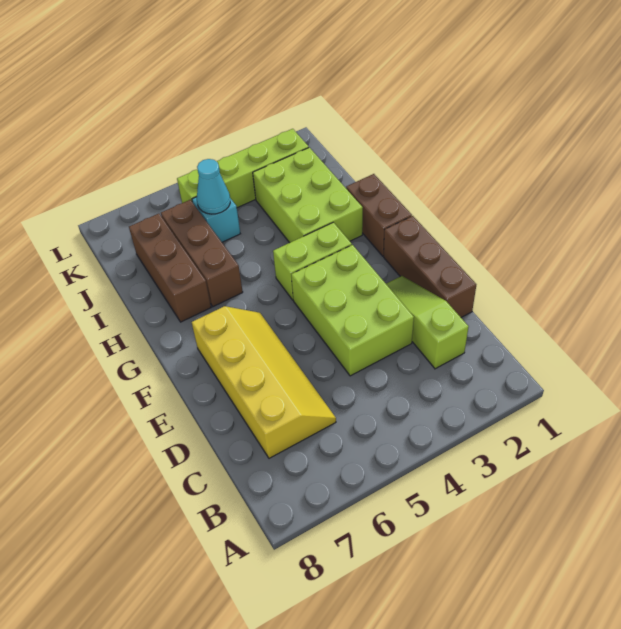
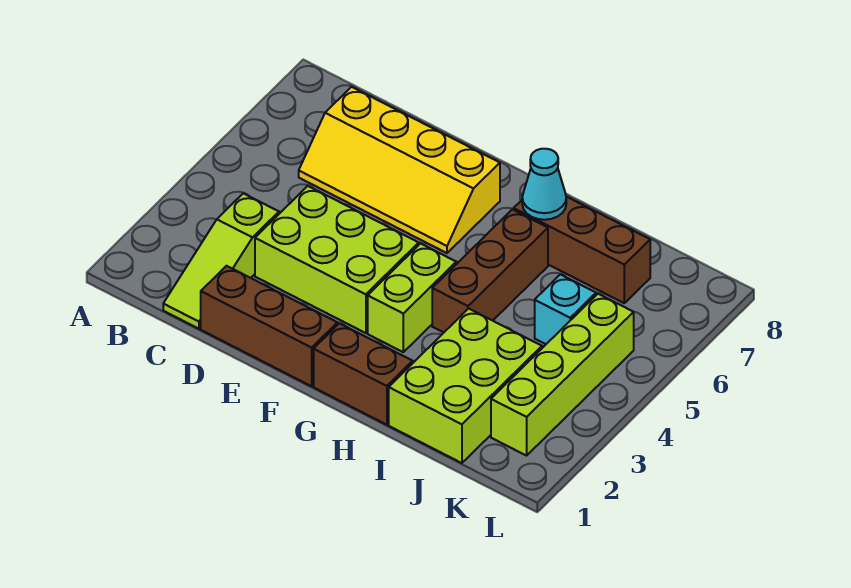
lime 1x3 slope [386,276,468,369] -> lime 1x3 slope turned to [163,193,279,329]
lime 2x3 brick [253,147,363,243] -> lime 2x3 brick turned to [389,309,542,463]
brown 1x3 brick [161,200,243,307] -> brown 1x3 brick turned to [432,209,548,332]
cyan 1x1 cone [197,159,230,214] -> cyan 1x1 cone moved to [522,149,566,220]

